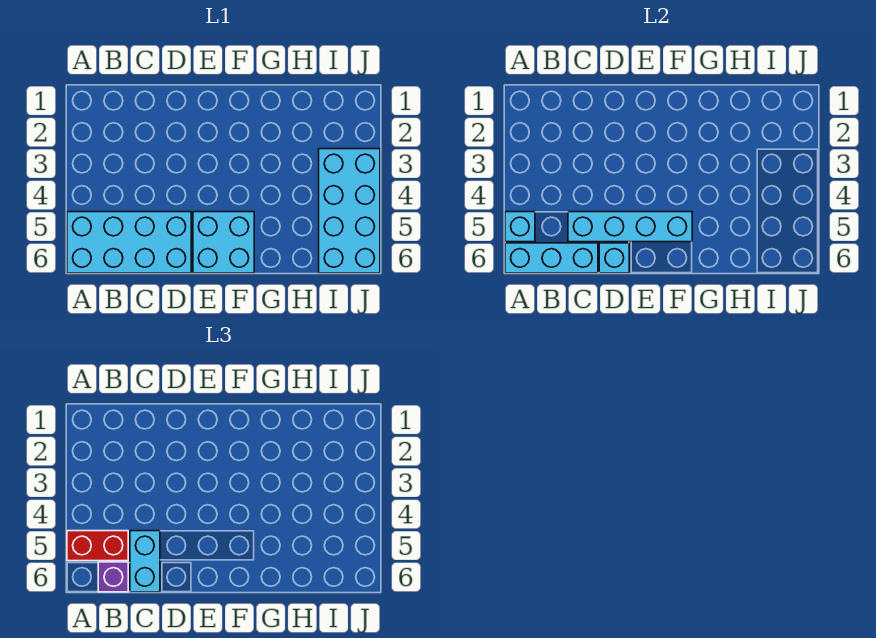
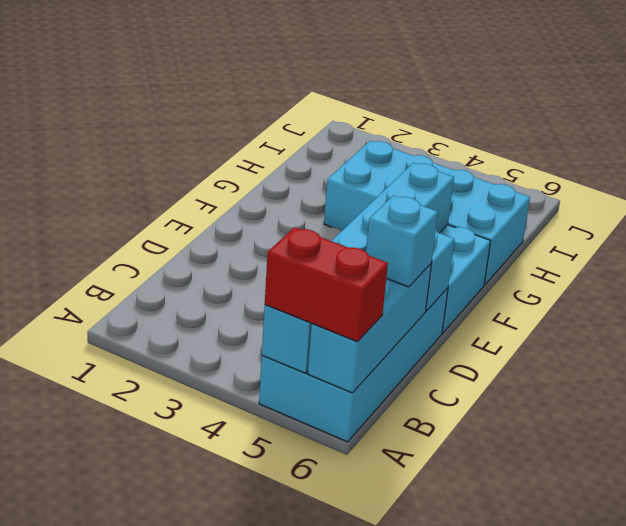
red 1x2 brick [67,531,128,561] -> red 1x2 brick turned to [265,227,388,342]
purple 1x1 brick [98,562,128,592] -> none
cyan 1x2 brick [130,531,160,592] -> cyan 1x1 brick [366,195,438,287]
cyan 2x4 brick [319,149,380,273] -> cyan 2x4 brick moved to [324,141,530,285]

